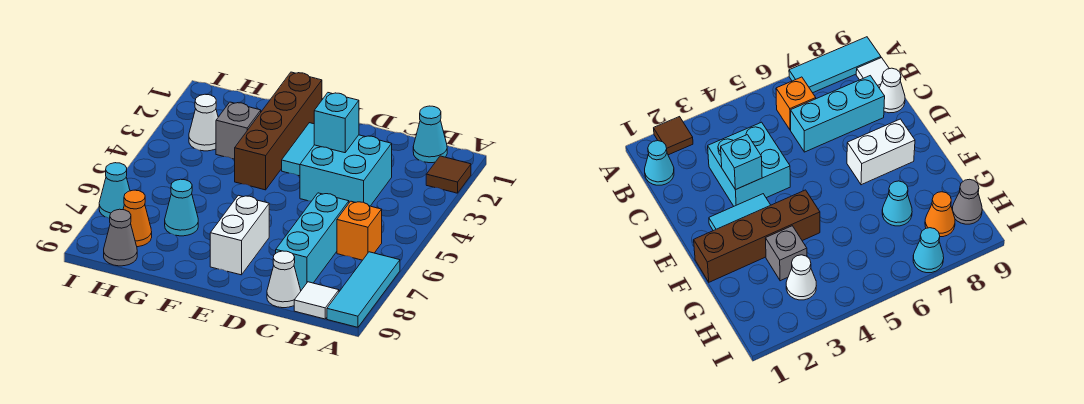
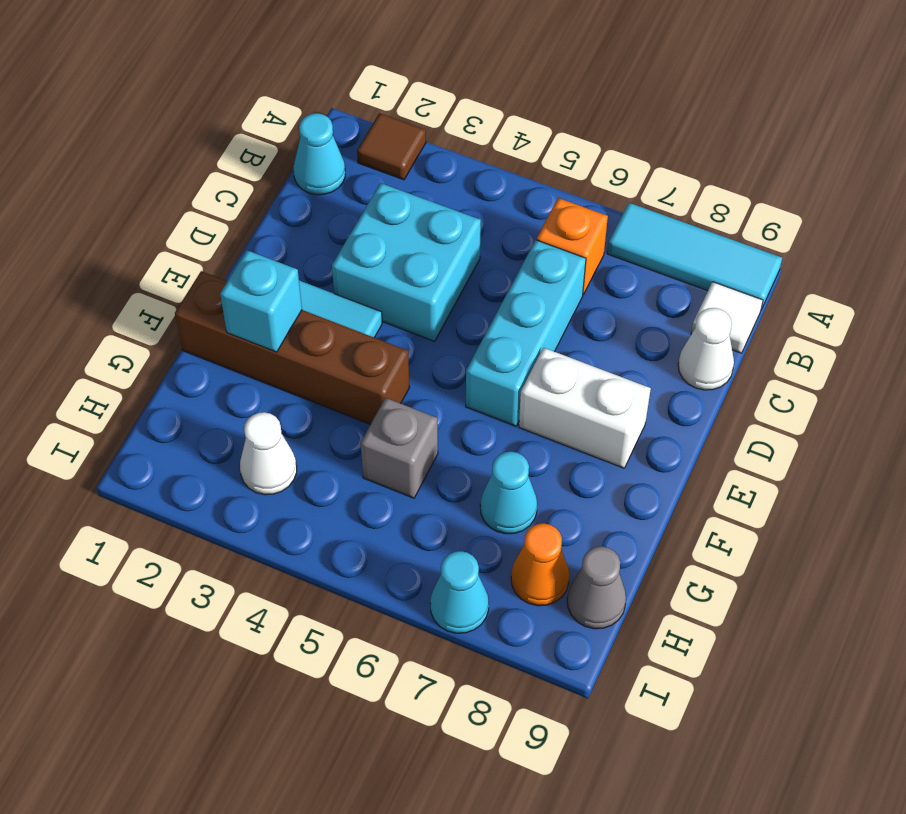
cyan 1x3 brick [276,193,349,290] -> cyan 1x3 brick turned to [466,240,586,426]
cyan 1x1 brick [314,93,359,153] -> cyan 1x1 brick moved to [220,250,302,352]
grey 1x1 brick [216,102,261,159] -> grey 1x1 brick moved to [361,398,438,498]

